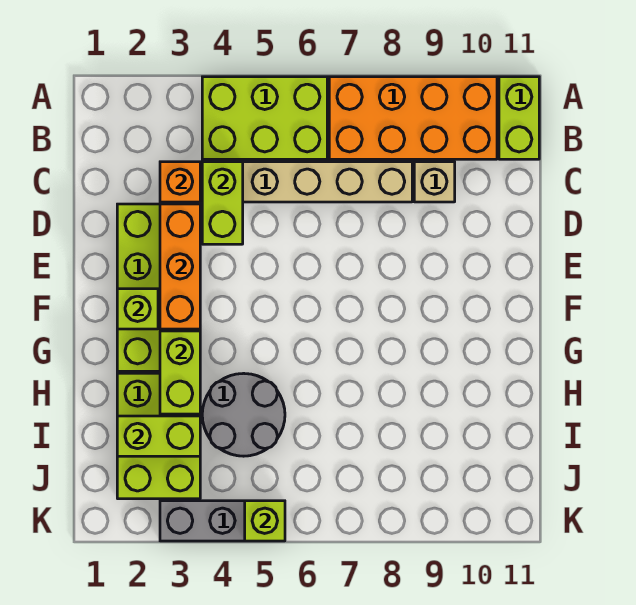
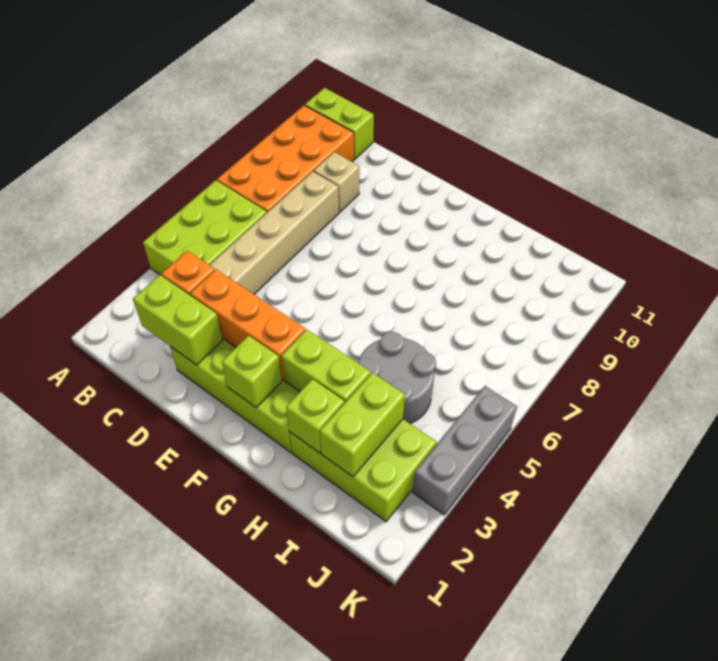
lime 1x2 brick [202,162,243,244] -> lime 1x2 brick moved to [133,275,222,365]
lime 1x1 brick [245,501,285,541] -> lime 1x1 brick moved to [286,379,344,453]

